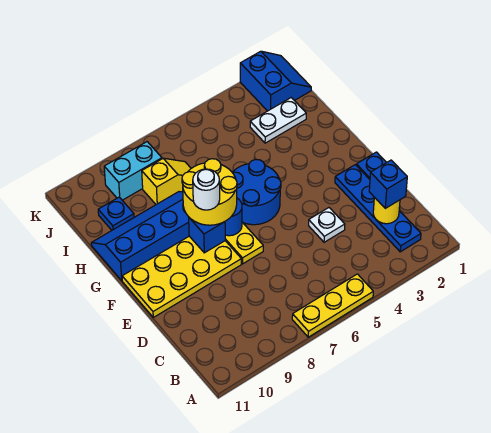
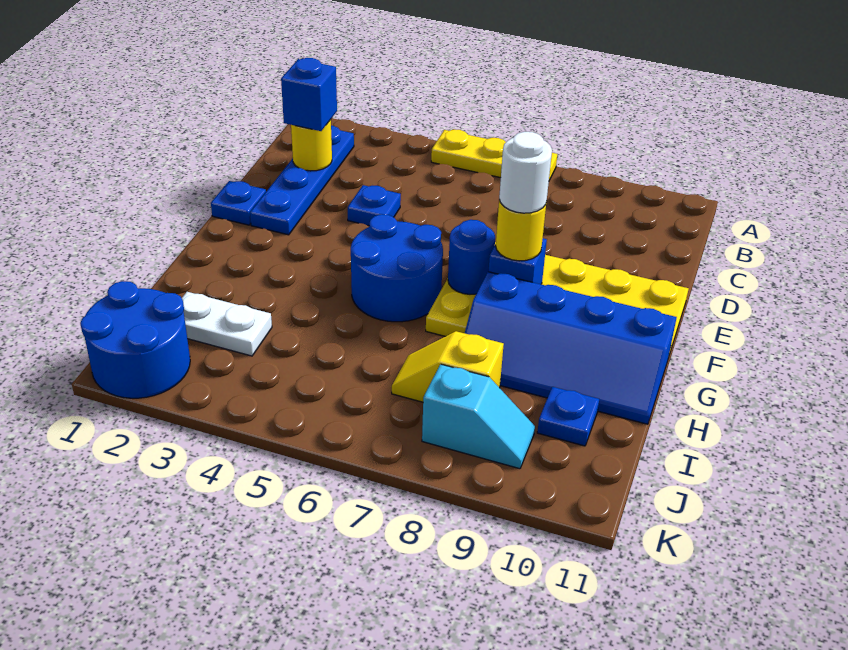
white 1x1 plate [309,208,345,242] -> blue 1x1 plate [348,185,401,226]
yellow 2x2 round brick [182,159,237,225] -> yellow 1x1 round brick [496,200,546,261]
blue 2x2 slope [240,51,311,111] -> blue 2x2 round brick [80,281,190,398]
cyan 1x2 brick [104,142,162,200] -> cyan 1x2 slope [422,364,535,469]

